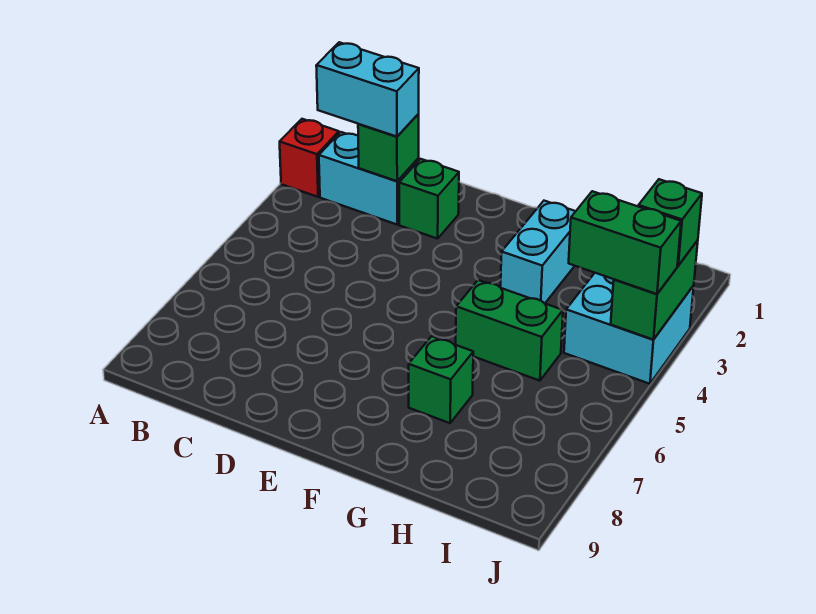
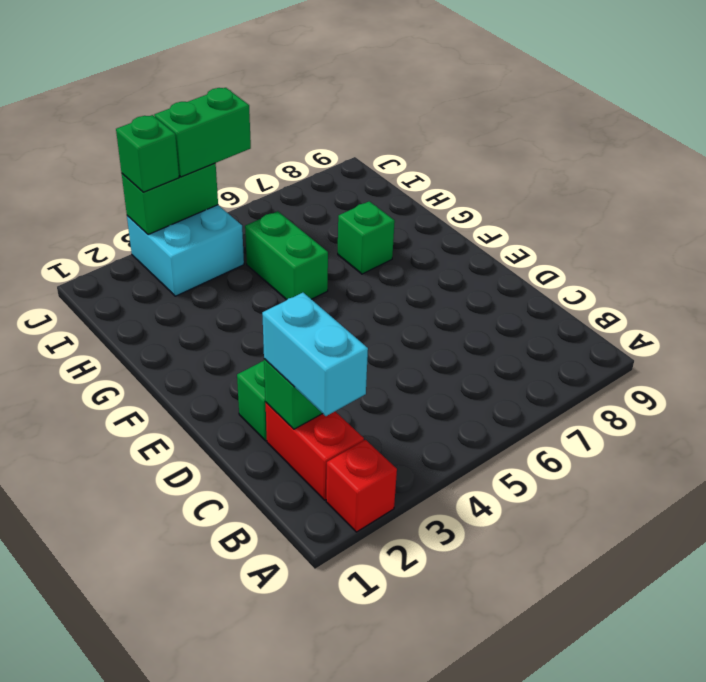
cyan 1x2 brick [319,132,419,224] -> red 1x2 brick [266,403,364,500]
cyan 1x2 brick [501,201,576,303] -> none
green 1x2 brick [569,191,681,294] -> green 1x2 brick turned to [154,88,251,177]

